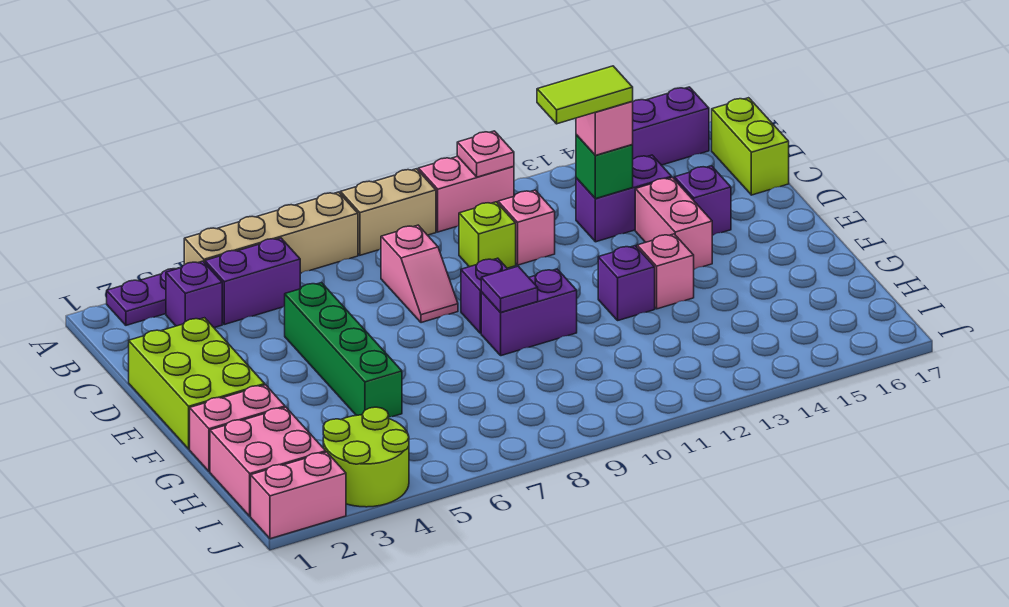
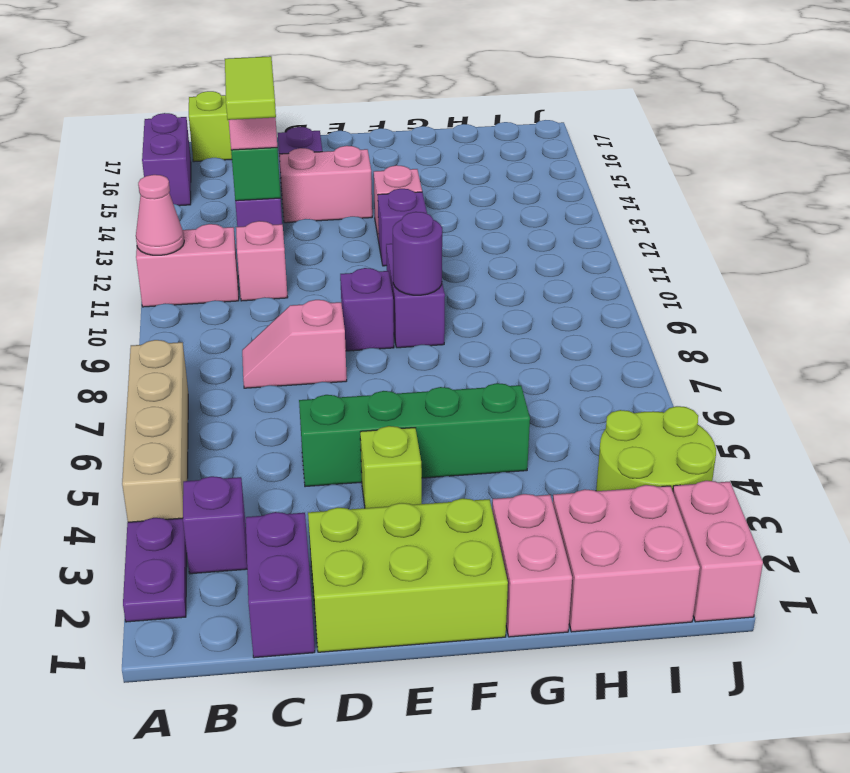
tan 1x2 brick [340,169,436,255] -> none
pink 1x2 brick [418,156,514,232] -> pink 1x2 brick turned to [136,224,239,307]
pink 1x1 plate [457,131,514,177] -> pink 1x1 cone [136,175,184,255]
purple 1x2 brick [205,238,300,324] -> purple 1x2 brick moved to [246,512,315,658]
pink 1x2 slope [381,225,458,323] -> pink 1x2 slope turned to [242,300,347,388]
lime 1x1 brick [459,202,516,268] -> lime 1x1 brick moved to [360,426,422,508]
purple 1x1 tile [481,266,538,313] -> purple 1x1 round brick [393,212,442,295]

